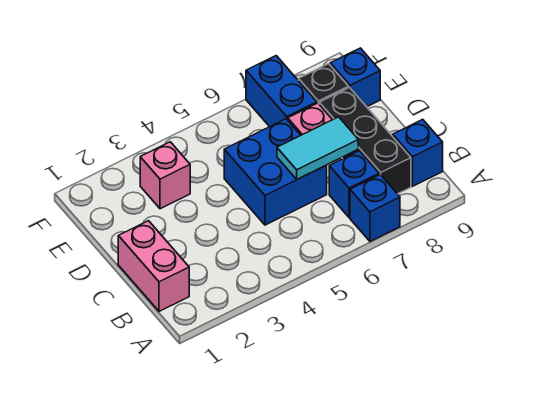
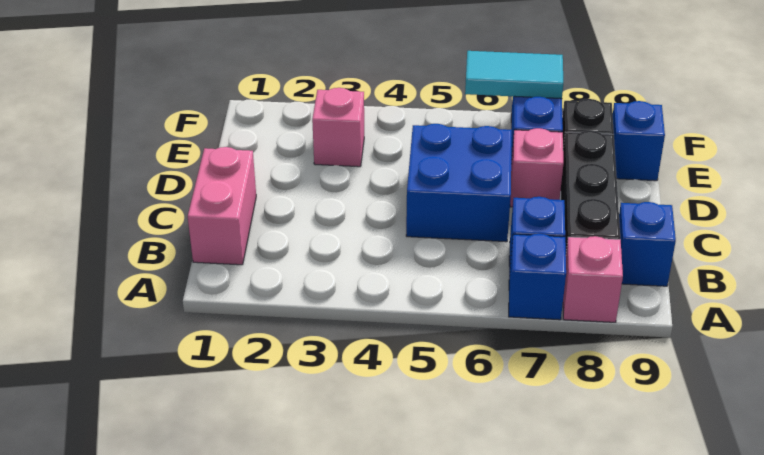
none -> pink 1x1 brick [563,236,623,322]
cyan 1x2 tile [277,117,358,179] -> cyan 1x2 tile moved to [465,51,563,99]

